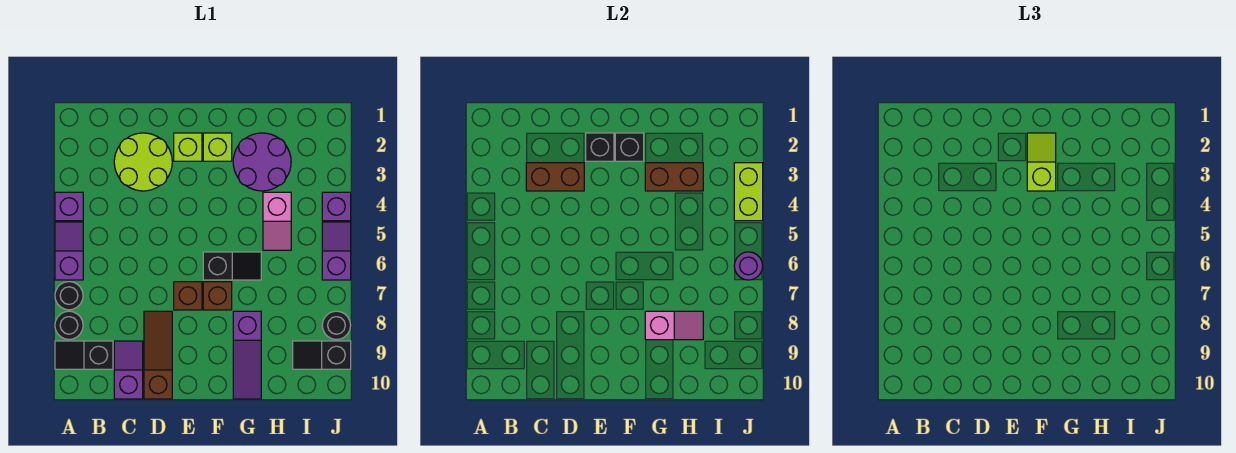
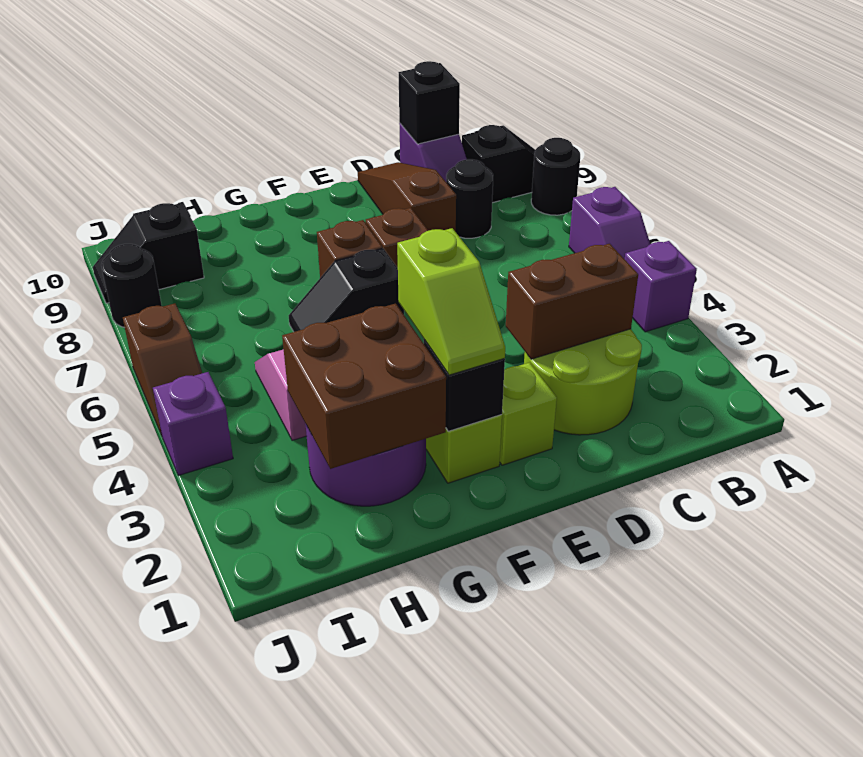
black 1x1 round brick [55,282,83,310] -> black 1x1 round brick moved to [446,159,493,238]
brown 1x3 slope [144,311,172,399] -> brown 1x3 slope turned to [358,162,456,232]
black 1x1 brick [586,133,614,161] -> black 1x1 brick moved to [398,61,460,144]
brown 1x2 brick [645,163,703,191] -> brown 2x2 brick [282,304,446,469]
purple 1x3 slope [233,311,261,399] -> none
pink 1x2 slope [645,311,703,340] -> none
black 1x2 slope [293,341,351,369] -> black 1x2 slope turned to [93,203,204,303]
lime 1x2 brick [734,163,763,221] -> none
purple 1x2 slope [322,222,351,280] -> brown 1x2 slope [123,304,202,435]
purple 1x1 round brick [734,252,763,280] -> none

